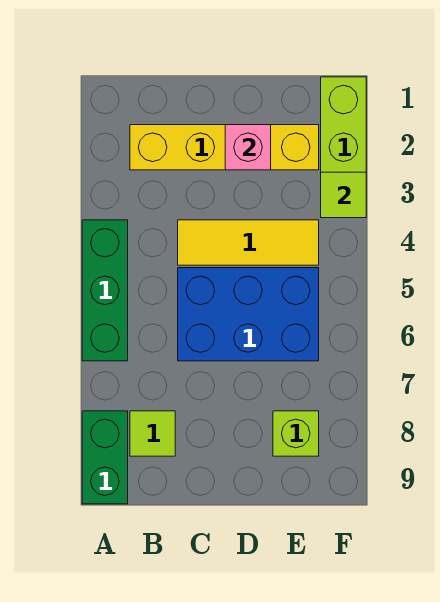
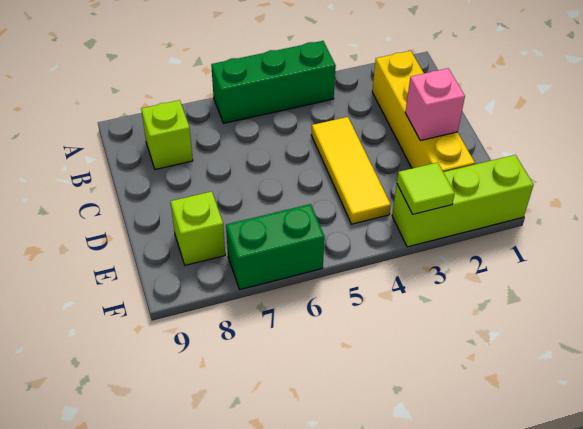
green 1x2 brick [82,411,128,504] -> green 1x2 brick moved to [226,204,325,289]
lime 1x1 tile [130,411,175,456] -> lime 1x1 brick [141,100,193,169]
blue 2x3 brick [178,268,319,361] -> none

